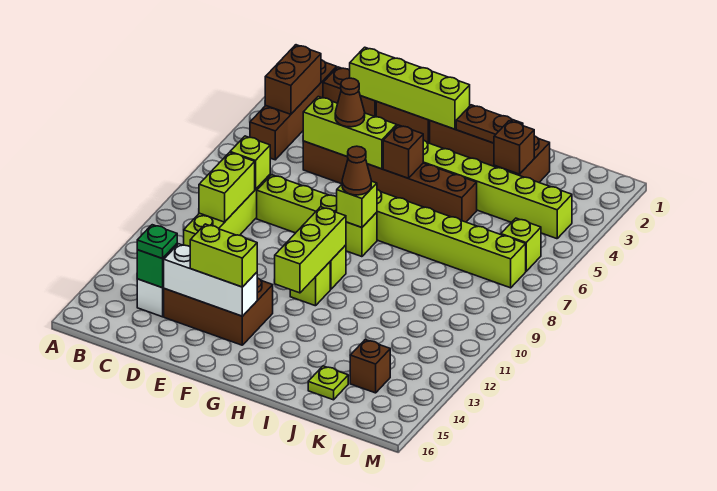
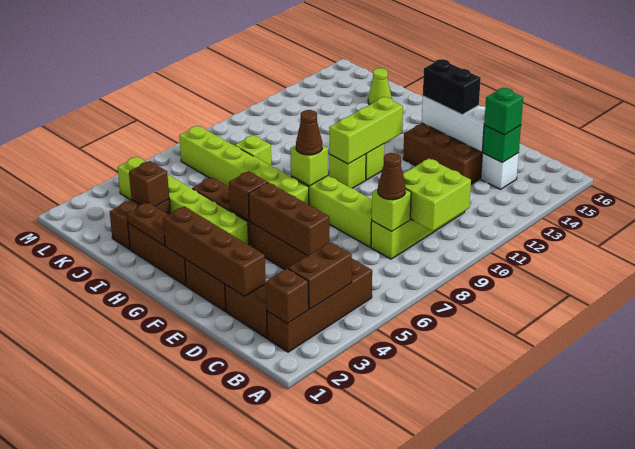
lime 1x2 brick [199,152,255,222] -> lime 2x2 brick [403,159,471,231]
green 1x1 plate [137,225,177,259] -> green 1x1 brick [484,88,523,135]
lime 1x4 brick [350,47,470,129] -> brown 1x4 brick [163,206,266,296]
lime 1x3 brick [303,97,397,169] -> brown 1x3 brick [249,182,329,256]
brown 1x1 cone [335,78,365,127] -> brown 1x1 cone moved to [378,153,405,200]
lime 1x2 brick [190,224,257,287] -> black 1x2 brick [423,59,481,114]
lime 1x1 plate [308,366,348,400] -> lime 1x1 cone [368,68,392,105]
brown 1x1 brick [350,340,390,393] -> brown 1x1 brick moved to [266,269,309,324]
lime 1x1 brick [501,218,541,271] -> lime 1x1 brick moved to [235,135,271,166]

